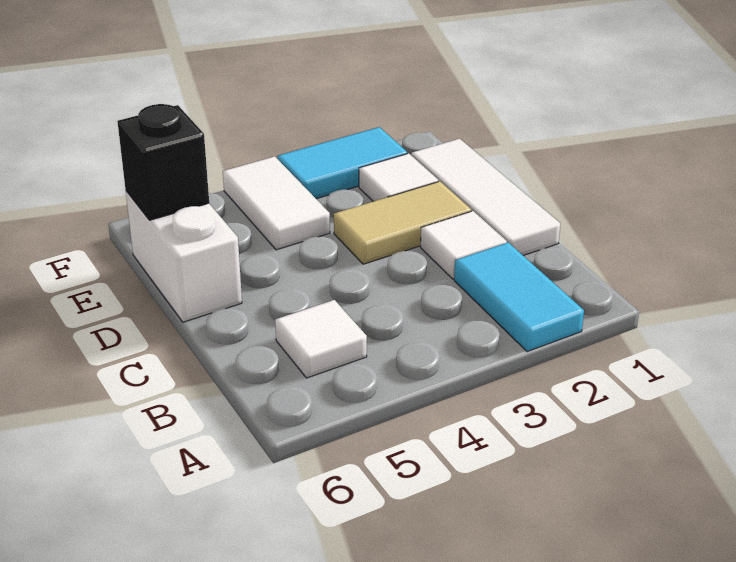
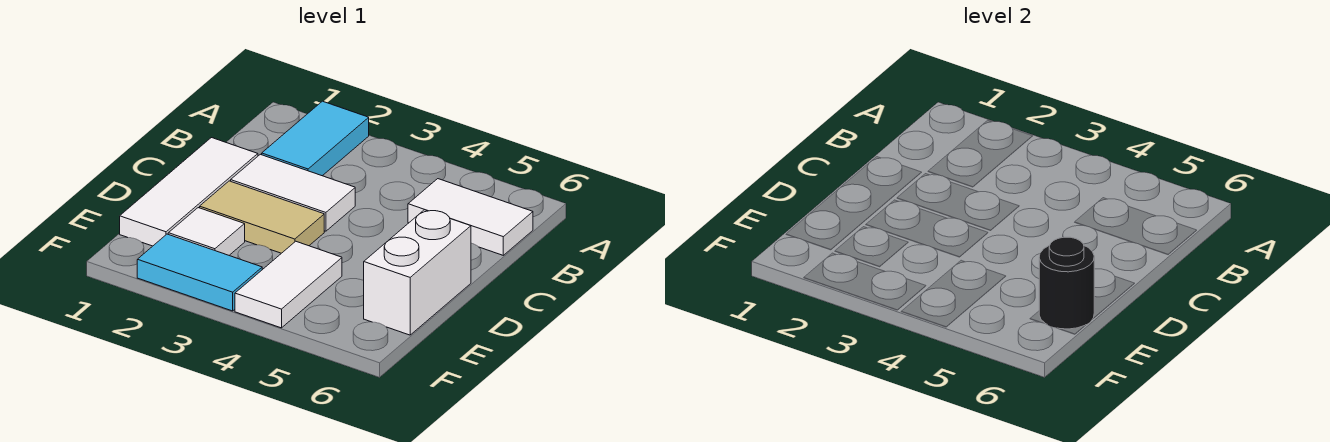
white 1x1 tile [275,300,367,378] -> white 1x2 tile [408,179,533,255]
white 1x1 tile [421,211,507,279] -> white 1x2 tile [231,154,355,231]
black 1x1 brick [117,104,209,220] -> black 1x1 round brick [1039,237,1094,329]

